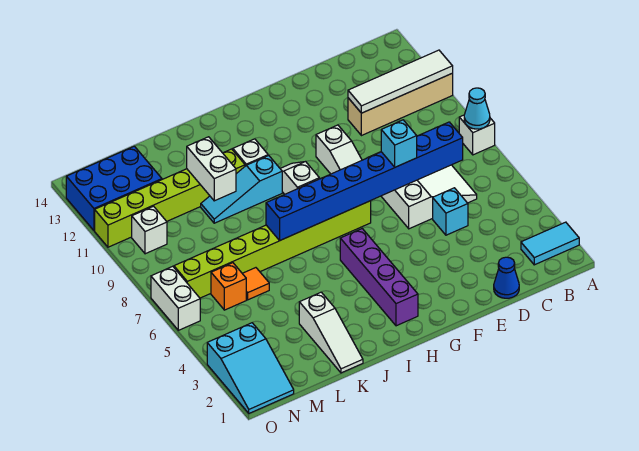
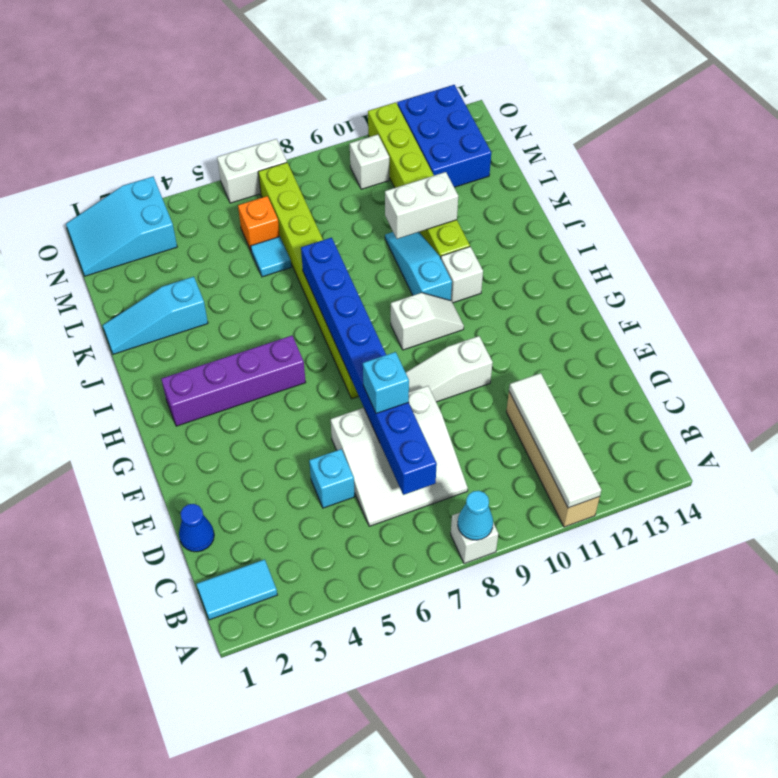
cyan 1x2 tile [521,222,579,265] -> cyan 1x2 tile turned to [196,559,277,620]
white 1x3 slope [299,292,363,373] -> cyan 1x3 slope [103,277,208,354]
orange 1x1 tile [242,268,269,300] -> cyan 1x1 tile [251,237,291,277]

